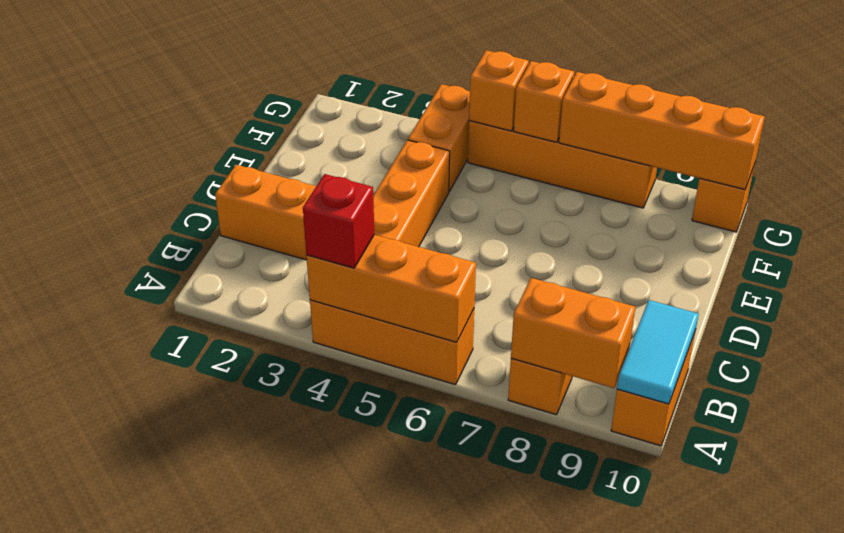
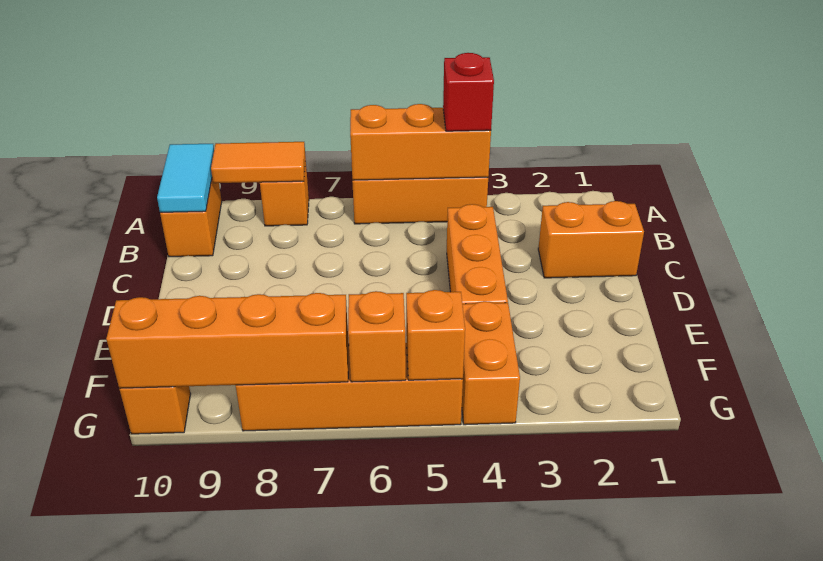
orange 1x2 brick [511,278,636,388] -> orange 1x2 tile [211,142,305,183]

